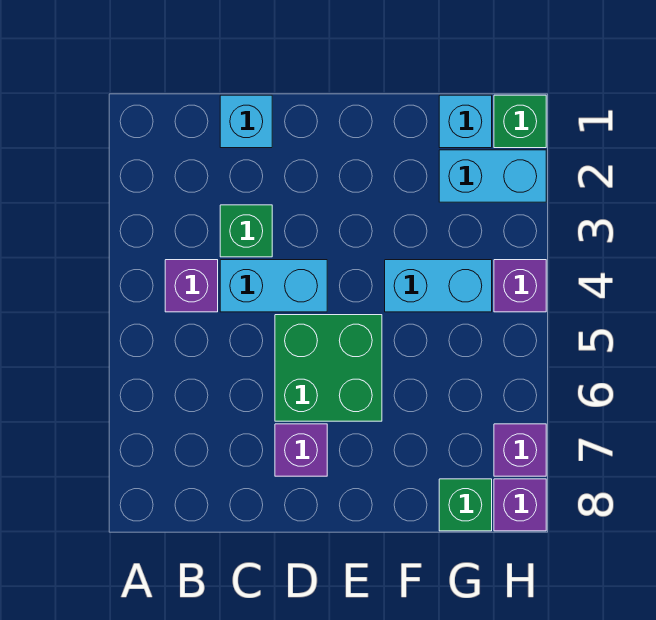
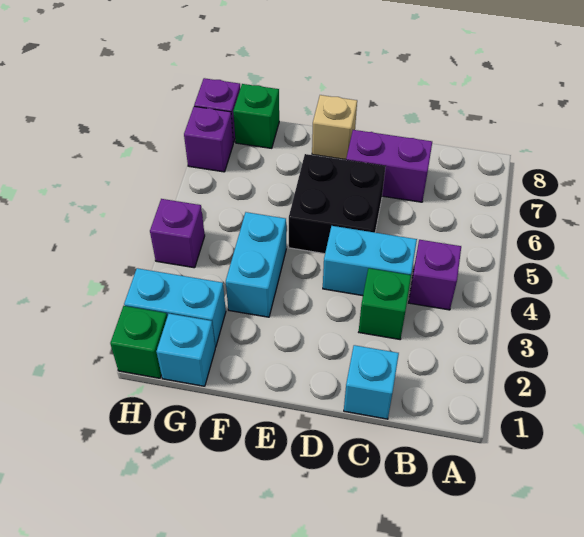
green 2x2 brick [275,315,382,421] -> black 2x2 brick [289,154,386,254]
purple 1x1 brick [275,424,327,476] -> purple 1x2 brick [346,130,432,202]
none -> tan 1x1 brick [312,95,357,160]
cyan 1x2 brick [385,260,492,312] -> cyan 1x2 brick turned to [226,212,286,317]

